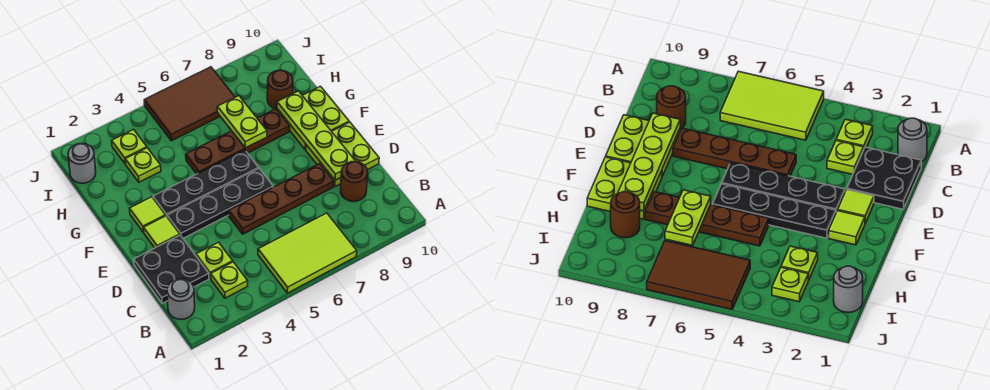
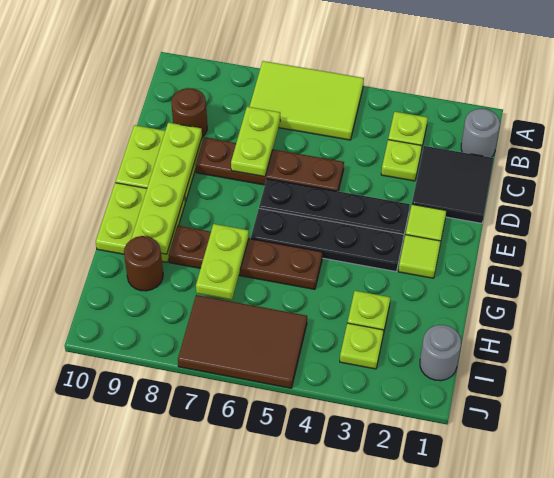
black 2x2 plate [134,235,209,303] -> black 2x2 tile [412,146,494,223]
none -> lime 1x2 plate [231,107,280,177]

